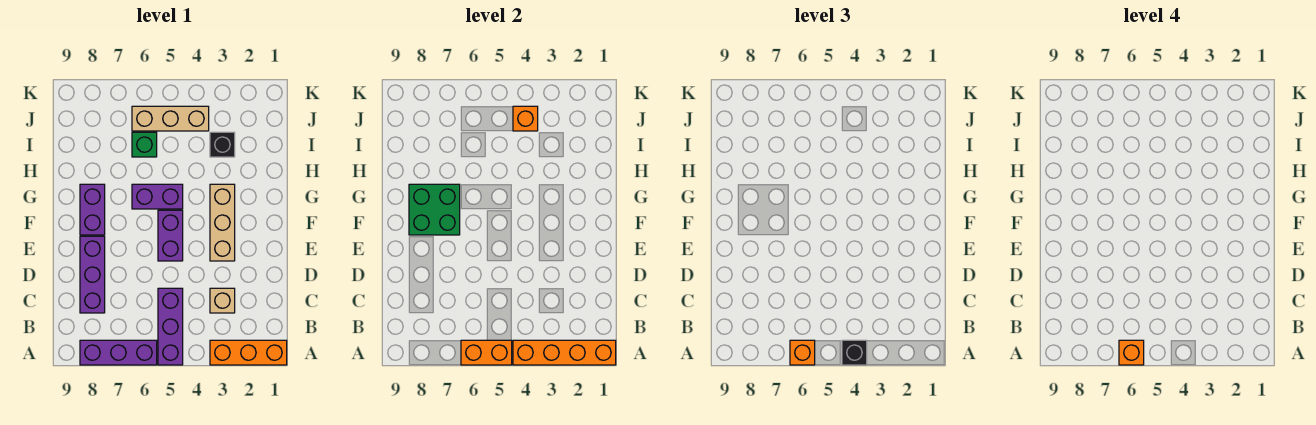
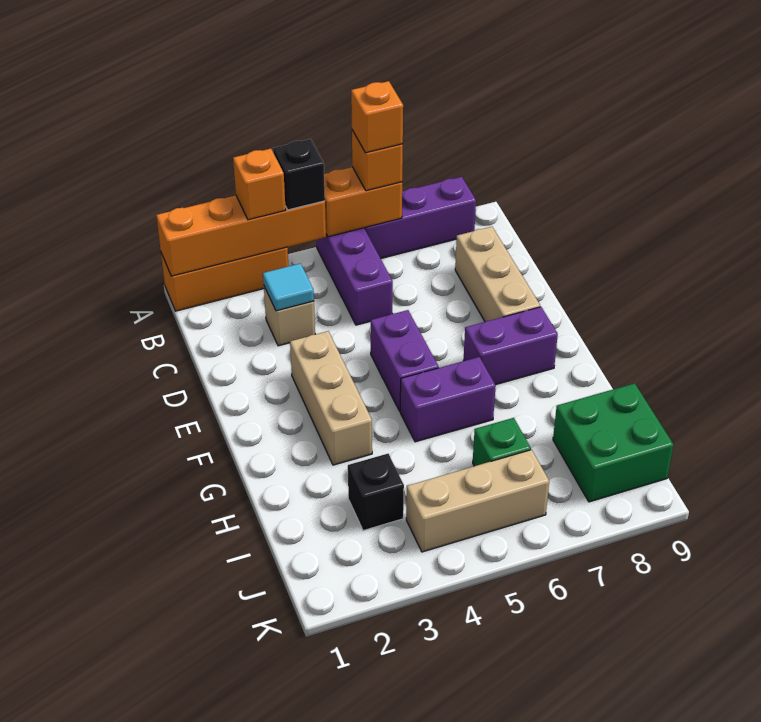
none -> cyan 1x1 tile [263,263,314,311]
purple 1x3 brick [80,236,105,313] -> tan 1x3 brick [455,227,540,322]
green 2x2 brick [409,184,460,235] -> green 2x2 brick moved to [553,383,674,502]
purple 1x2 brick [80,184,105,235] -> purple 1x2 brick turned to [464,307,558,385]
orange 1x1 brick [513,106,538,131] -> orange 1x1 brick moved to [233,149,286,220]

